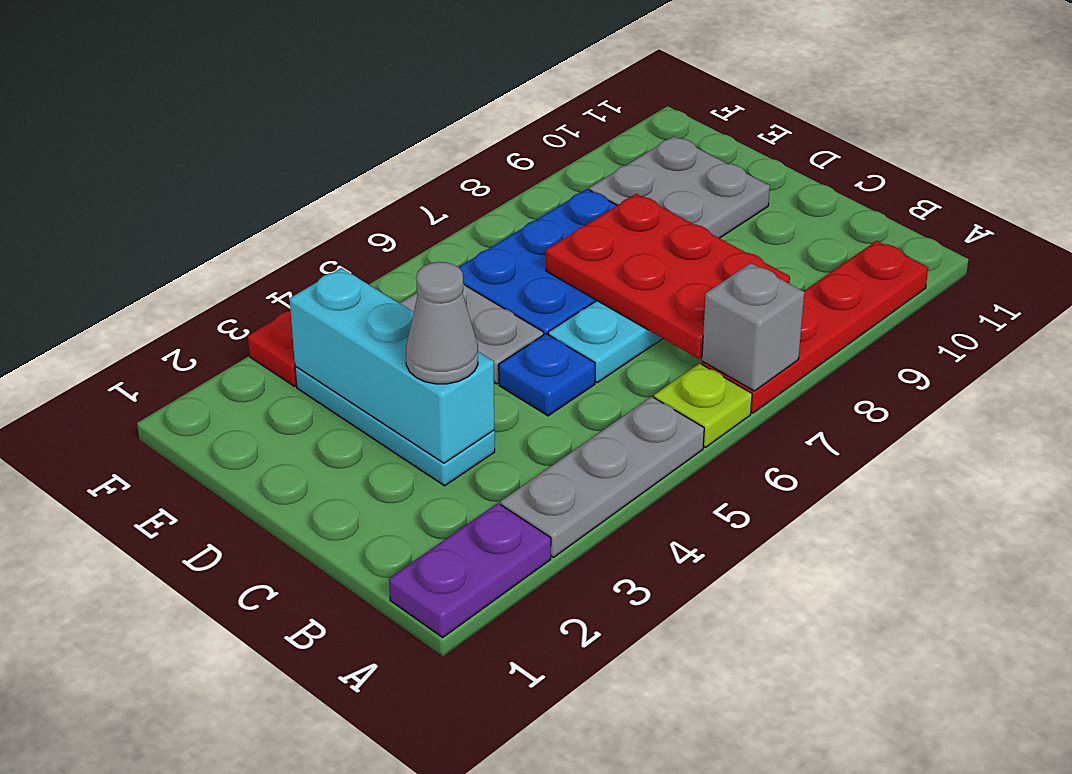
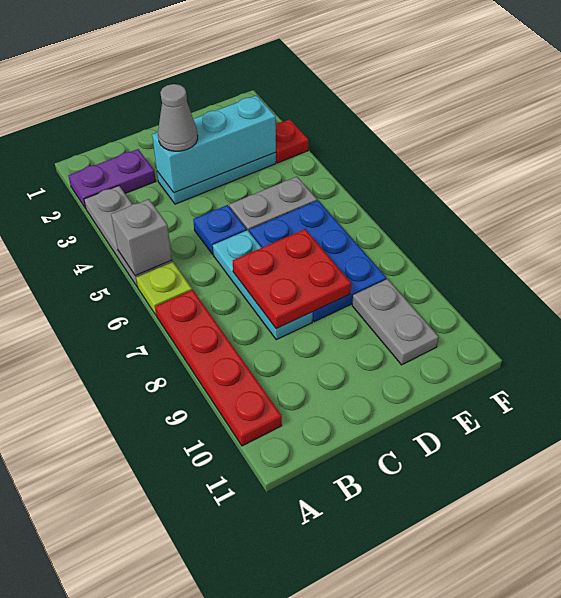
purple 1x2 plate [389,503,551,637] -> purple 1x2 plate turned to [68,149,156,209]
grey 1x1 brick [702,263,804,391] -> grey 1x1 brick moved to [111,199,172,276]
red 2x3 plate [546,194,790,359] -> red 2x2 plate [233,229,351,329]
grey 2x2 plate [589,136,770,238] -> grey 1x2 plate [352,279,439,365]

